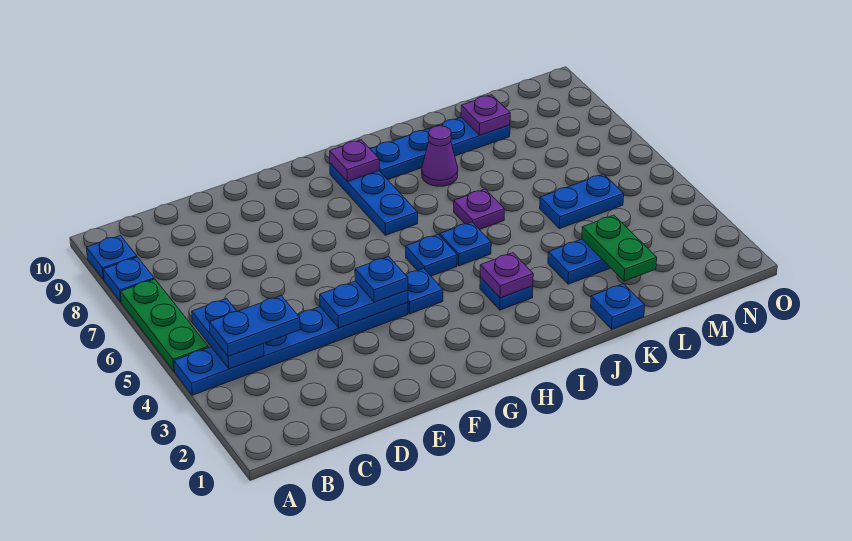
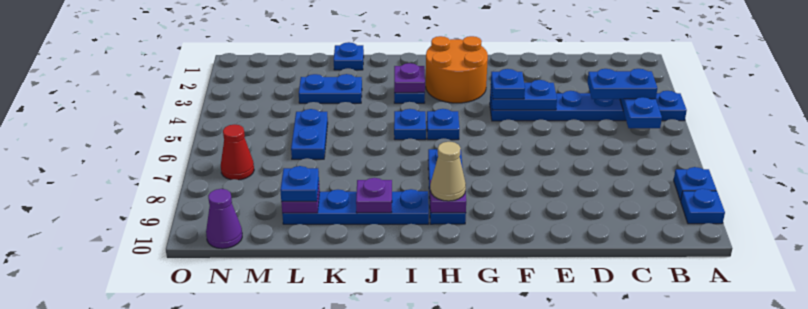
green 1x3 plate [120,279,208,371] -> none
none -> orange 2x2 round brick [426,36,488,103]
blue 1x1 plate [406,268,443,314] -> blue 1x1 plate moved to [280,166,319,201]
none -> tan 1x1 cone [430,142,466,201]
purple 1x1 plate [454,189,504,230] -> purple 1x1 plate moved to [356,178,392,213]
purple 1x1 cone [422,126,458,186] -> purple 1x1 cone moved to [206,189,242,249]
green 1x2 plate [582,215,657,281] -> none
blue 1x2 plate [540,174,624,229] -> blue 1x2 plate turned to [291,109,328,159]
none -> red 1x1 cone [221,124,254,180]

